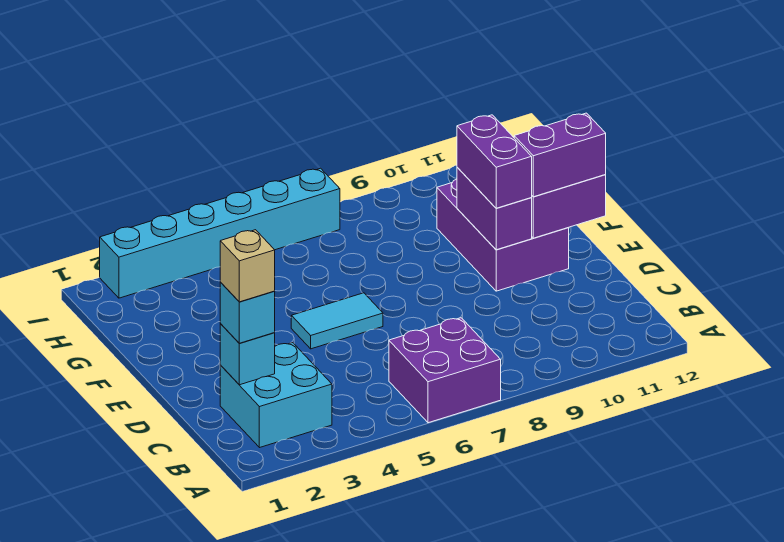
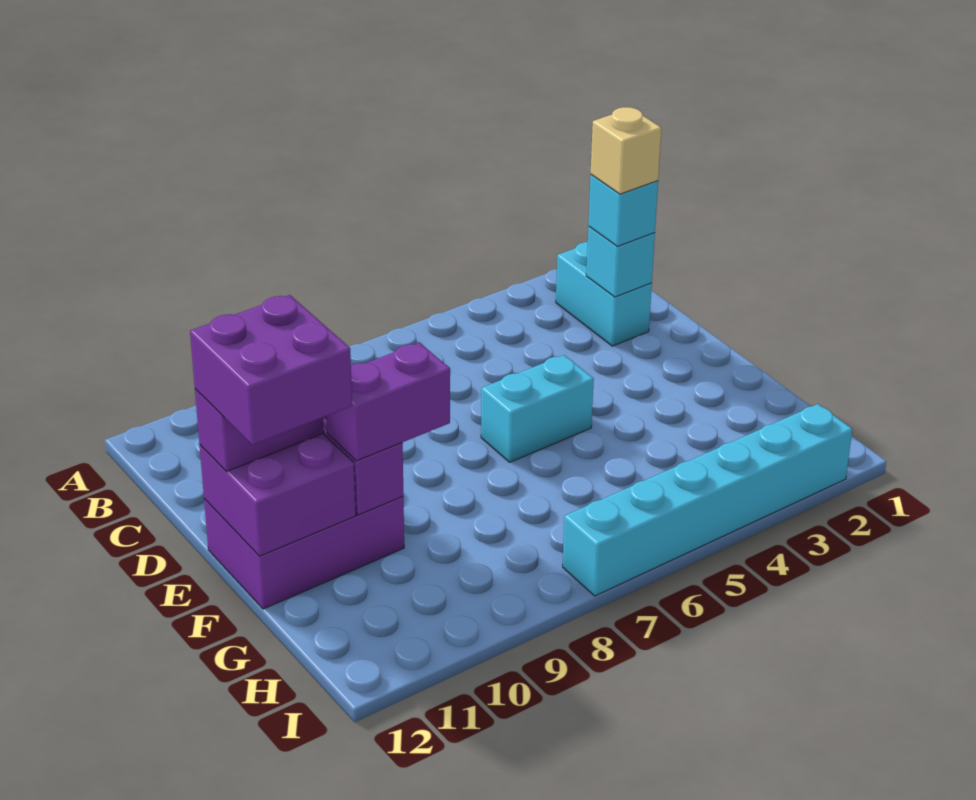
purple 2x2 brick [389,318,501,423] -> purple 2x2 brick moved to [190,295,352,445]
cyan 2x2 brick [220,343,332,448] -> cyan 1x2 brick [556,242,652,346]
cyan 1x2 tile [291,293,383,349] -> cyan 1x2 brick [481,355,594,462]
purple 2x3 brick [437,179,569,291] -> purple 2x3 brick turned to [204,497,404,609]
purple 1x2 brick [457,115,532,208] -> purple 1x2 brick turned to [327,343,450,461]

